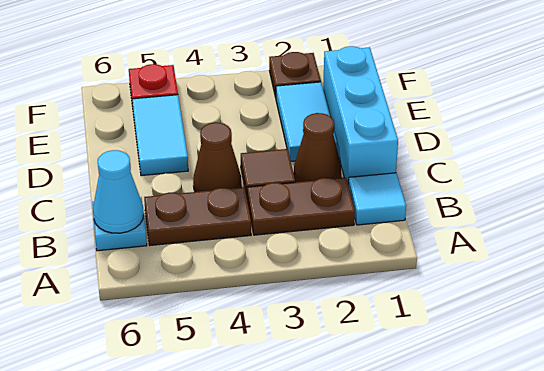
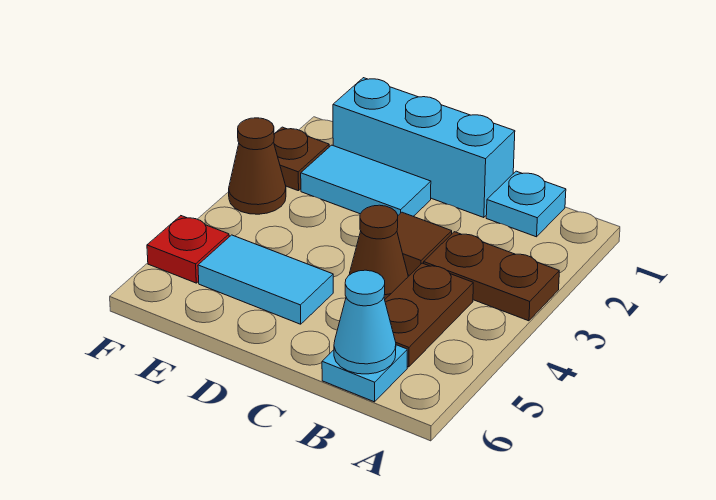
cyan 1x1 tile [348,173,406,225] -> cyan 1x1 plate [486,171,566,237]
brown 1x2 plate [247,178,355,235] -> brown 1x2 plate turned to [424,232,559,321]
brown 1x1 cone [294,113,341,182] -> brown 1x1 cone moved to [229,118,286,214]

